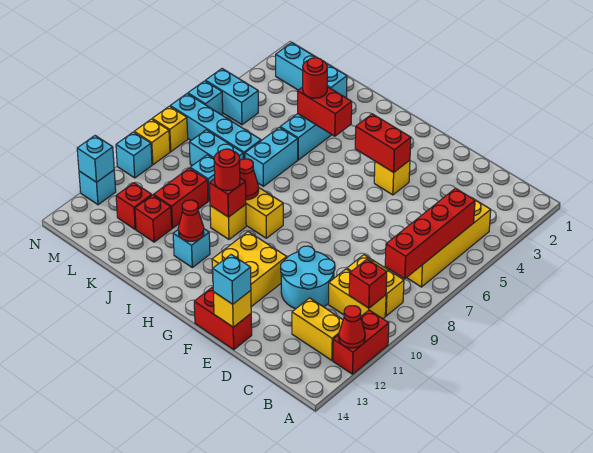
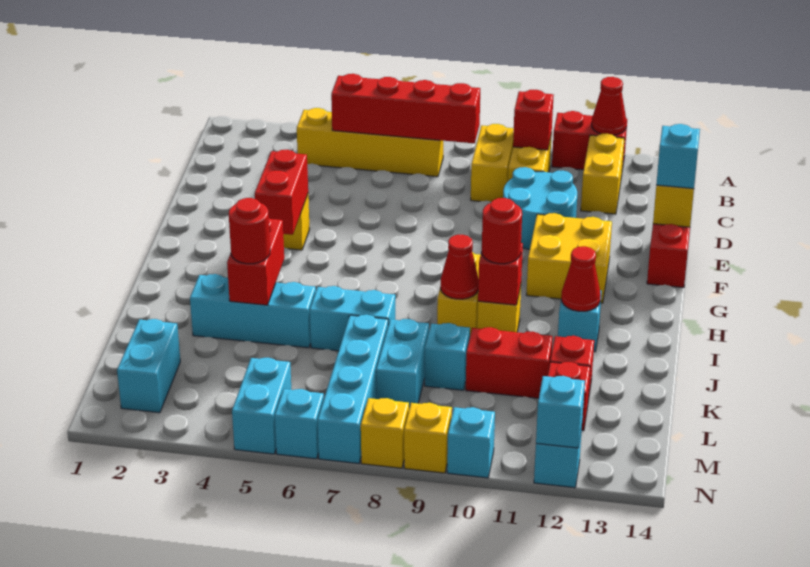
cyan 1x3 brick [276,43,347,98] -> cyan 1x2 brick [117,319,180,413]

